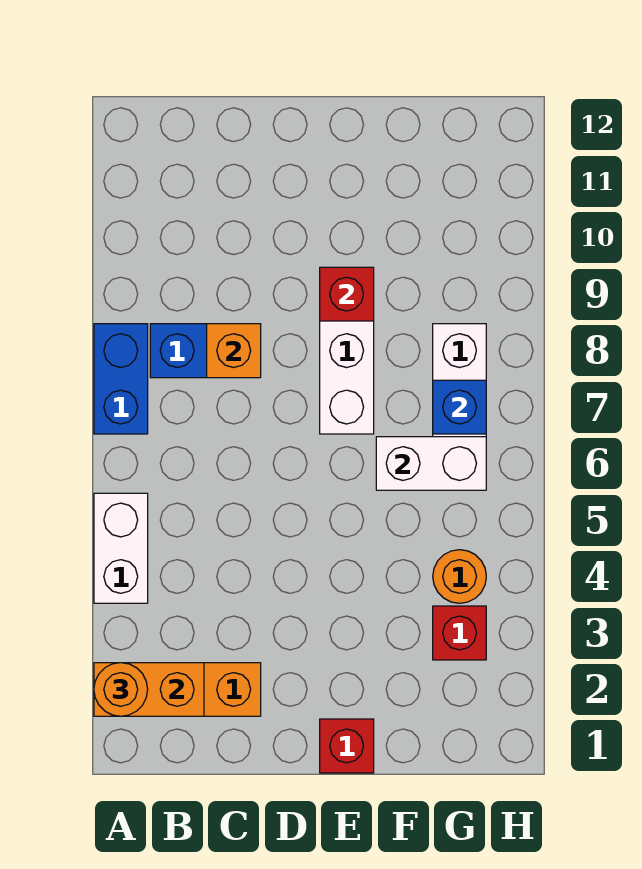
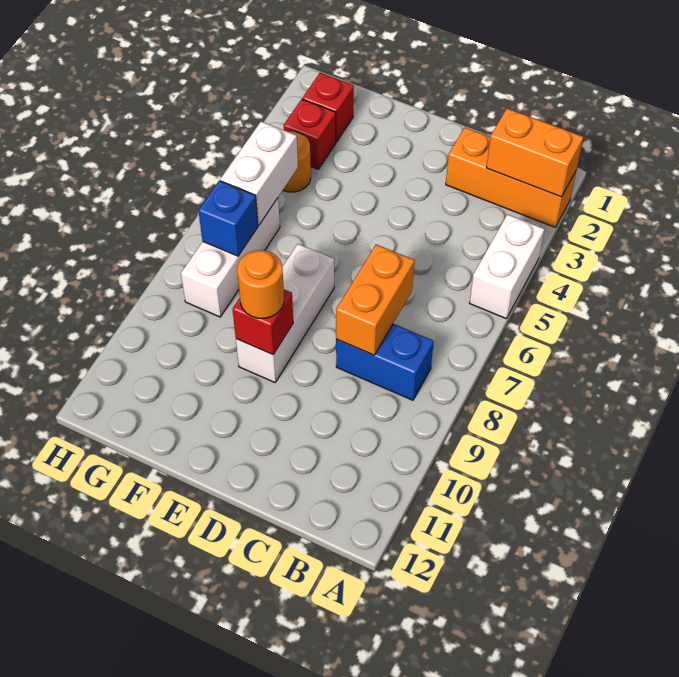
orange 1x1 round brick [94,663,148,716] -> orange 1x1 round brick moved to [237,250,284,318]
blue 1x2 brick [94,324,148,434] -> none
orange 1x1 brick [207,324,261,378] -> orange 1x2 brick [336,244,415,355]
red 1x1 brick [320,719,374,773] -> red 1x1 brick moved to [302,73,354,142]
white 1x2 brick [376,437,486,490] -> white 1x2 brick turned to [220,122,298,225]

